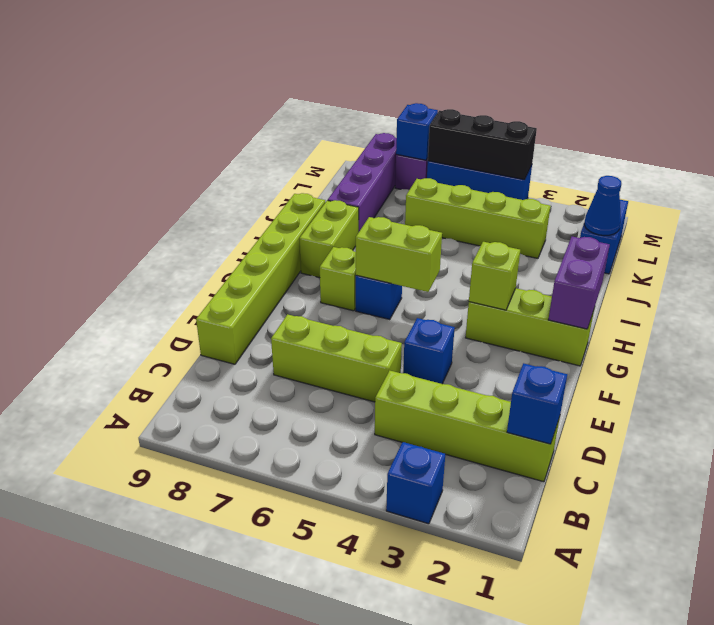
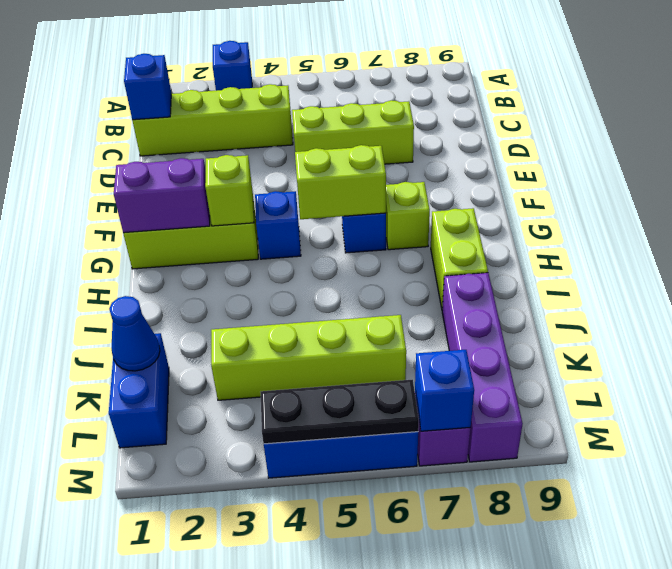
lime 1x6 brick [196,193,325,364] -> none
blue 1x1 brick [403,318,455,384] -> blue 1x1 brick moved to [255,191,301,259]
purple 1x2 brick [548,237,610,329] -> purple 1x2 brick turned to [114,158,210,233]
black 1x3 brick [428,109,537,180] -> black 1x3 plate [261,380,419,444]

